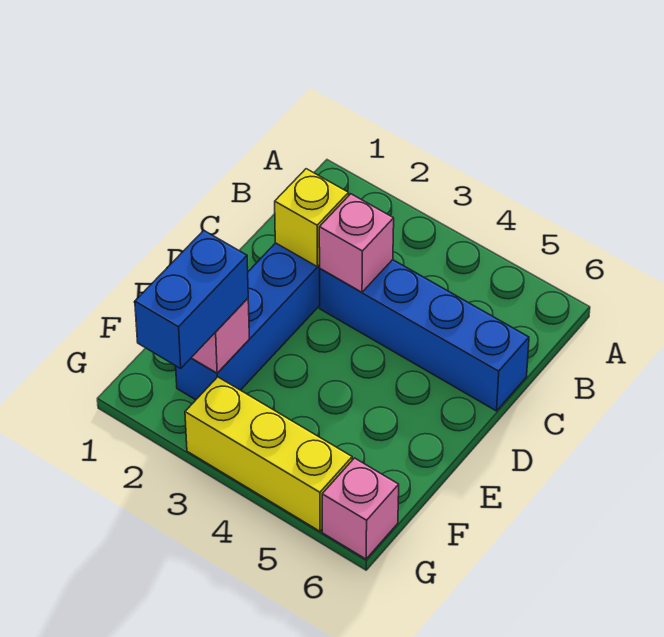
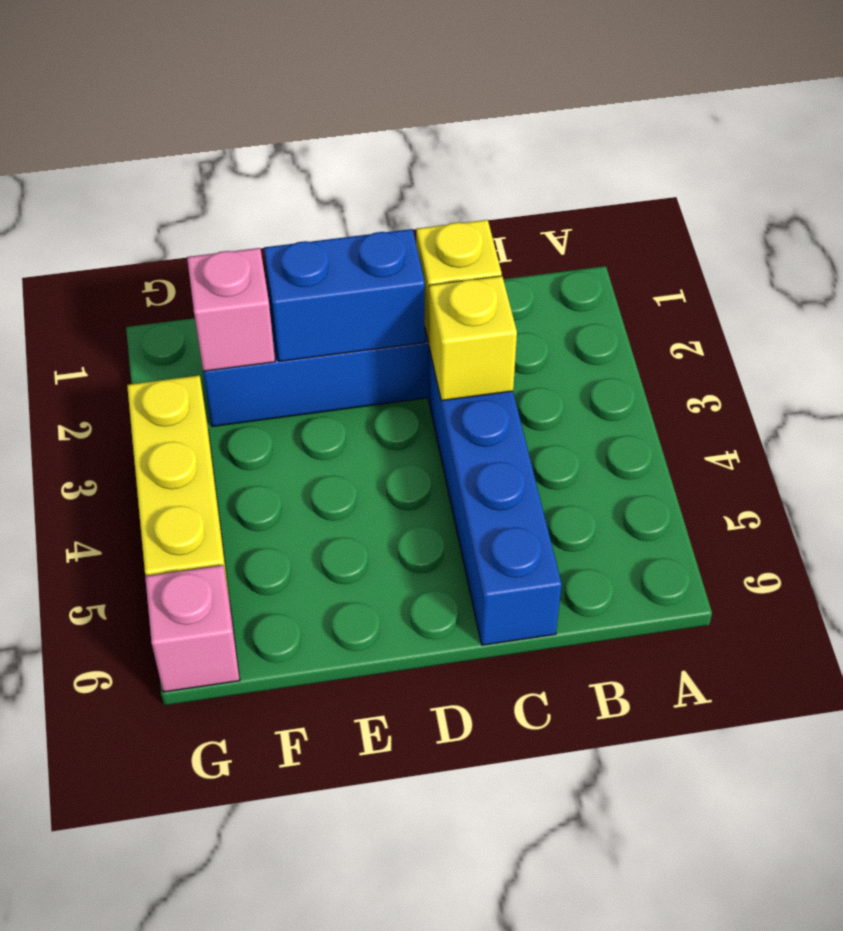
pink 1x1 brick [319,194,394,292] -> yellow 1x1 brick [429,276,517,401]
blue 1x2 brick [135,230,248,368] -> blue 1x2 brick moved to [264,229,425,362]

